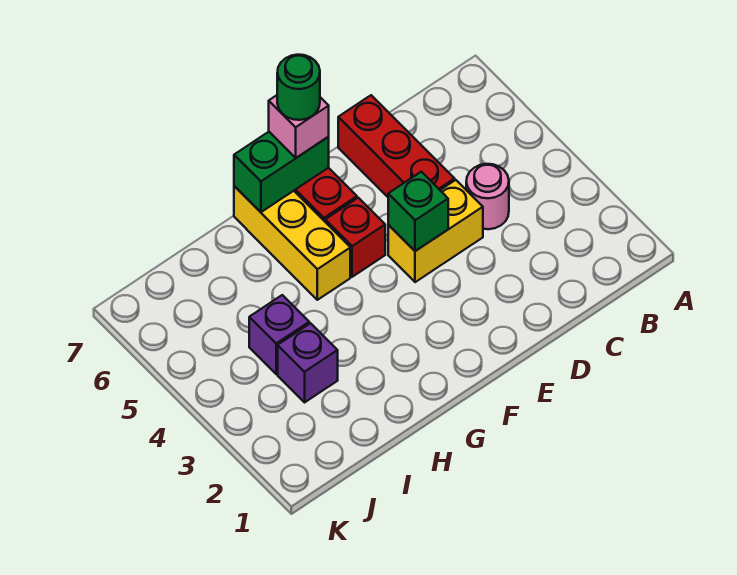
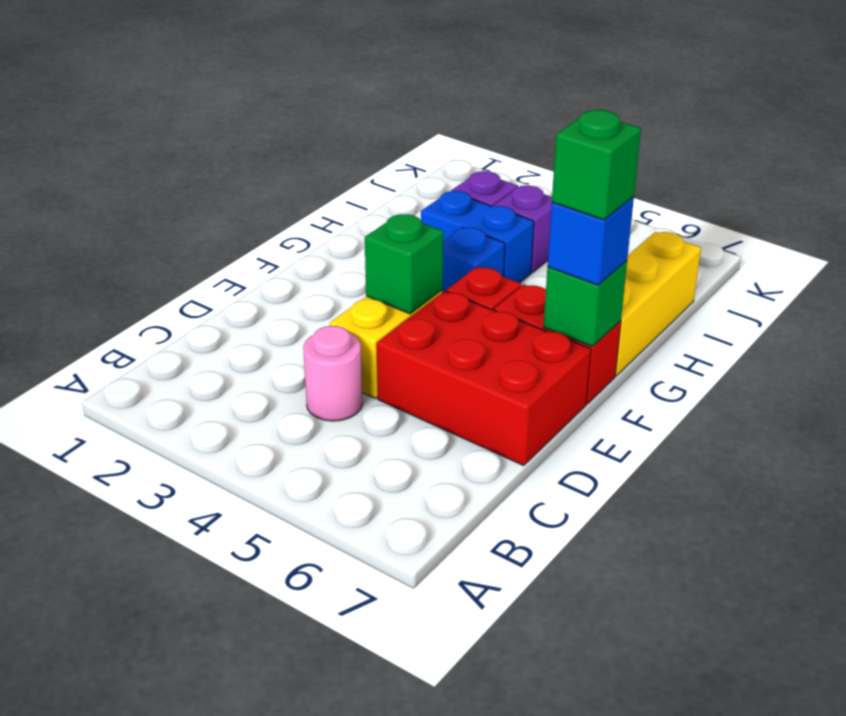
red 1x3 brick [338,95,455,197] -> red 2x3 brick [377,291,591,466]
green 1x2 brick [234,132,329,212] -> green 1x1 brick [543,261,627,347]
pink 1x1 brick [269,95,329,158] -> blue 1x1 brick [547,196,634,285]
green 1x1 round brick [277,55,320,120] -> green 1x1 brick [552,110,641,220]
none -> blue 1x1 brick [442,227,505,293]
yellow 1x3 brick [234,186,350,300] -> yellow 1x3 brick turned to [615,232,701,376]
none -> blue 1x2 brick [421,191,534,283]

